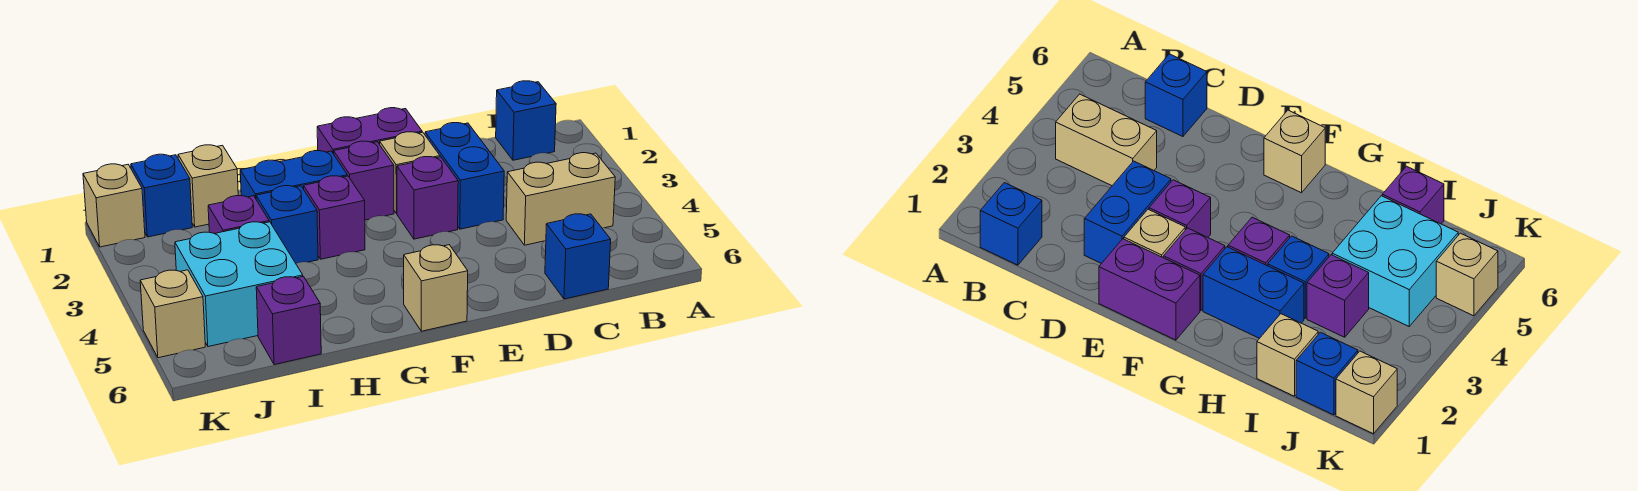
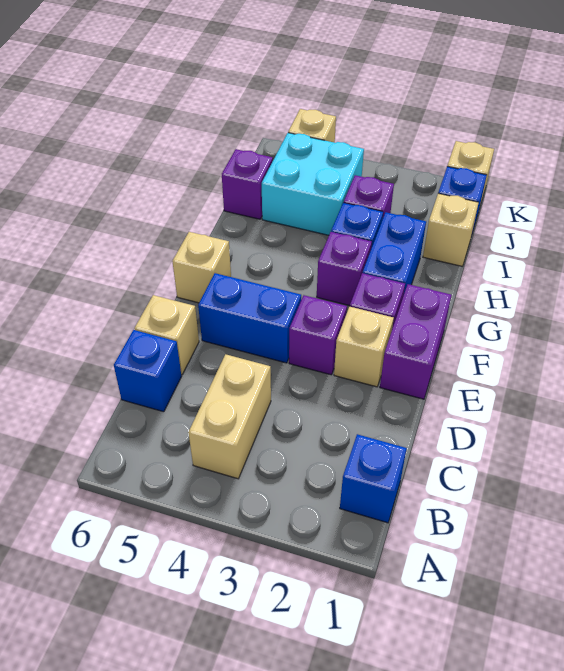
blue 1x2 brick [425,123,504,229] -> blue 1x2 brick moved to [198,273,301,363]
none -> tan 1x1 brick [134,295,199,375]

